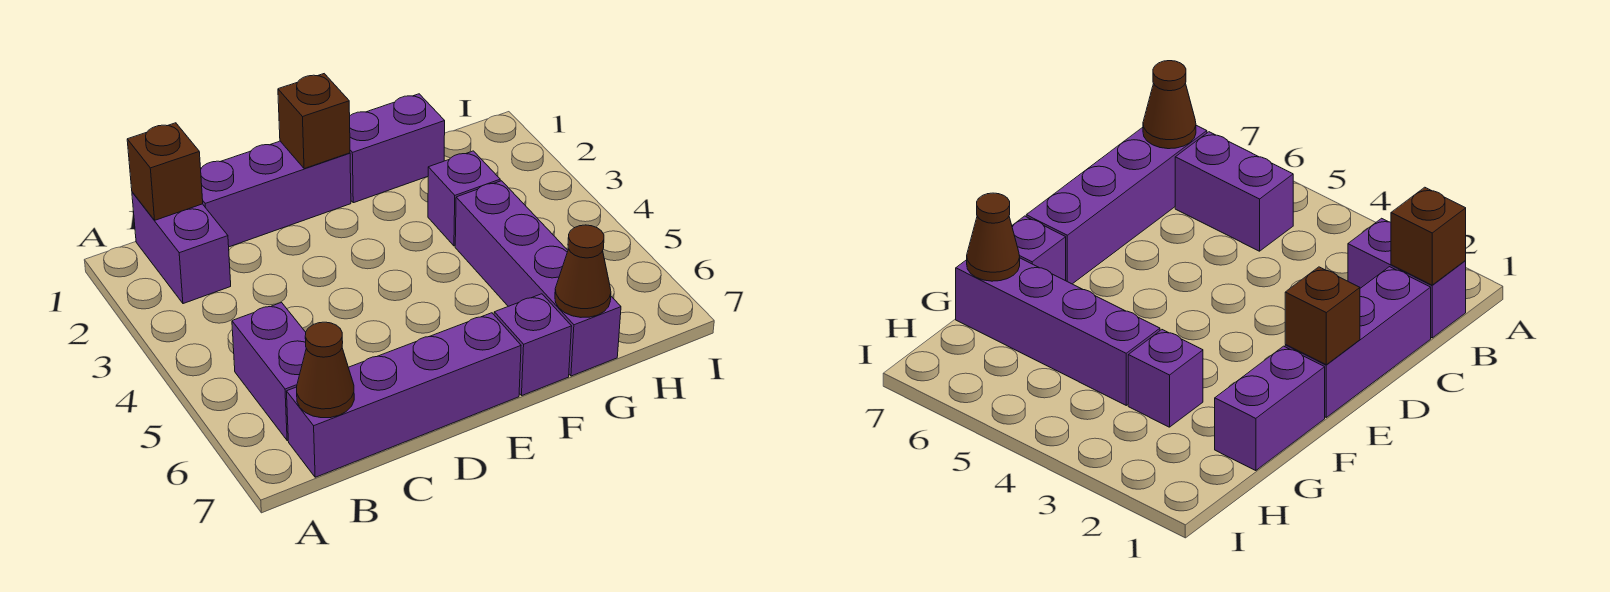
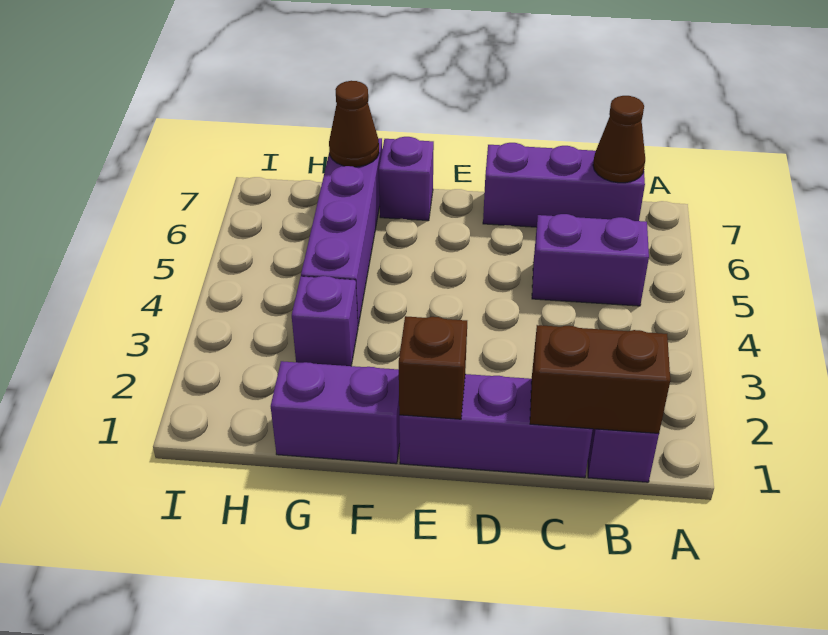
brown 1x1 brick [127,123,203,220] -> brown 1x2 brick [530,325,670,433]
purple 1x2 brick [232,303,306,440] -> purple 1x2 brick turned to [532,214,649,306]
purple 1x4 brick [287,313,521,477] -> purple 1x3 brick [483,143,645,227]

